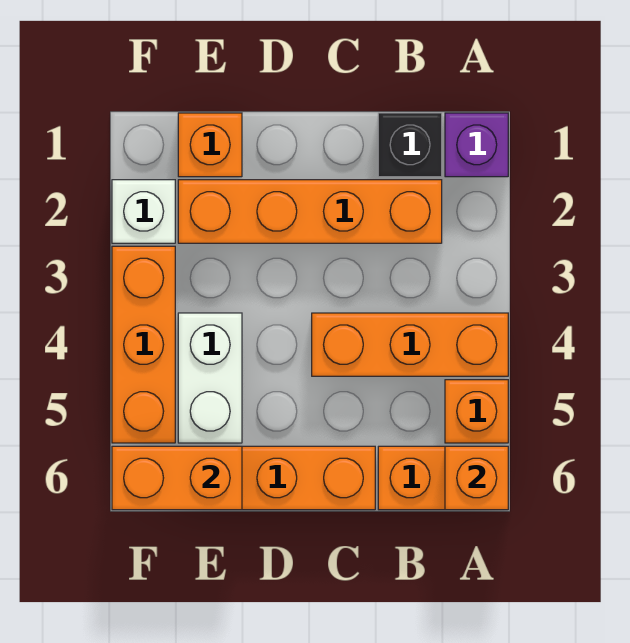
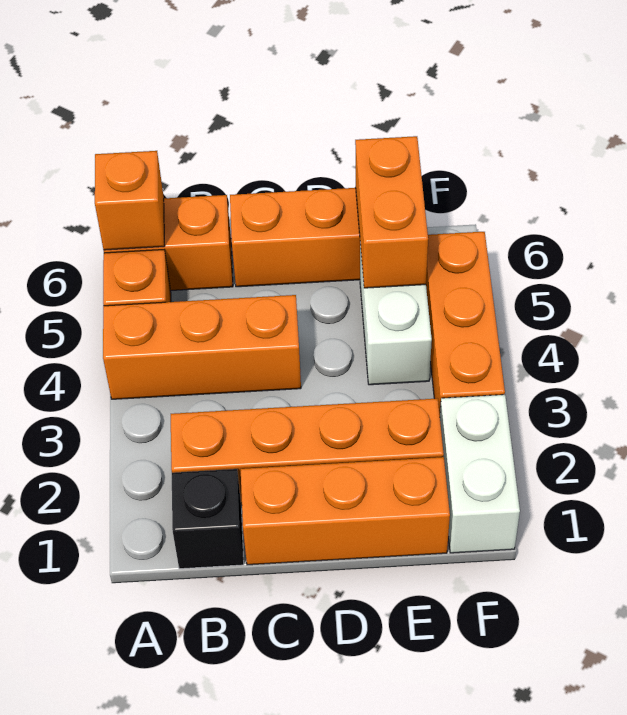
purple 1x1 brick [445,113,508,177] -> none
orange 1x1 brick [178,113,242,177] -> orange 1x3 brick [241,457,450,565]
orange 1x2 brick [112,446,242,510] -> orange 1x2 brick turned to [355,136,428,288]
white 1x1 brick [112,180,175,243] -> white 1x2 brick [440,395,520,553]

